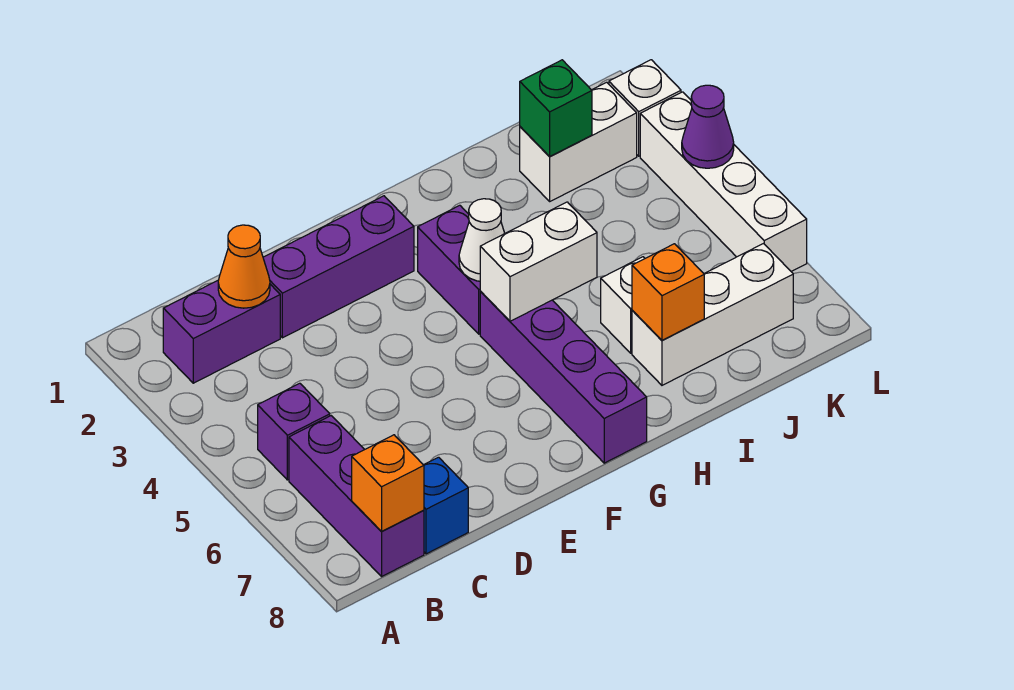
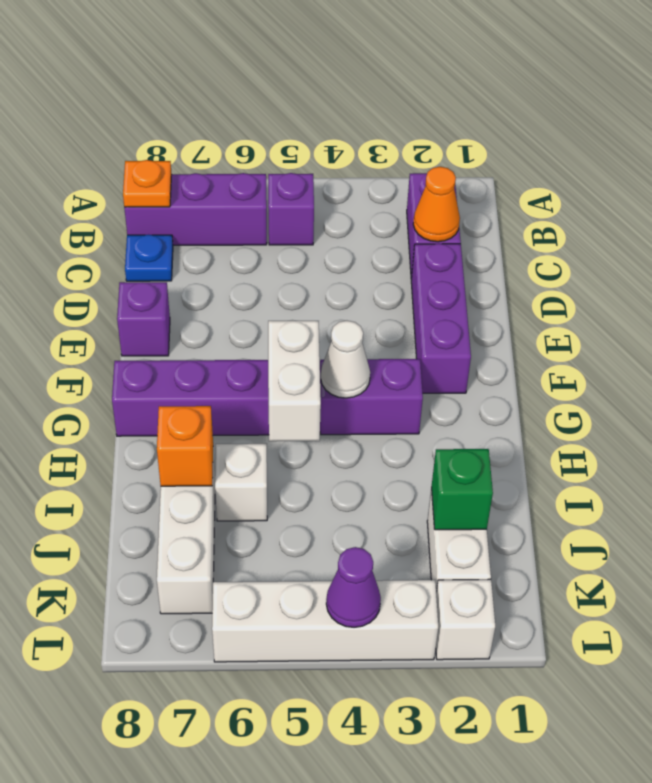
orange 1x1 brick [352,435,424,532] -> orange 1x1 plate [123,160,172,207]
blue 1x1 brick [424,457,468,554] -> blue 1x1 plate [125,235,173,281]
none -> purple 1x1 brick [117,282,170,356]

